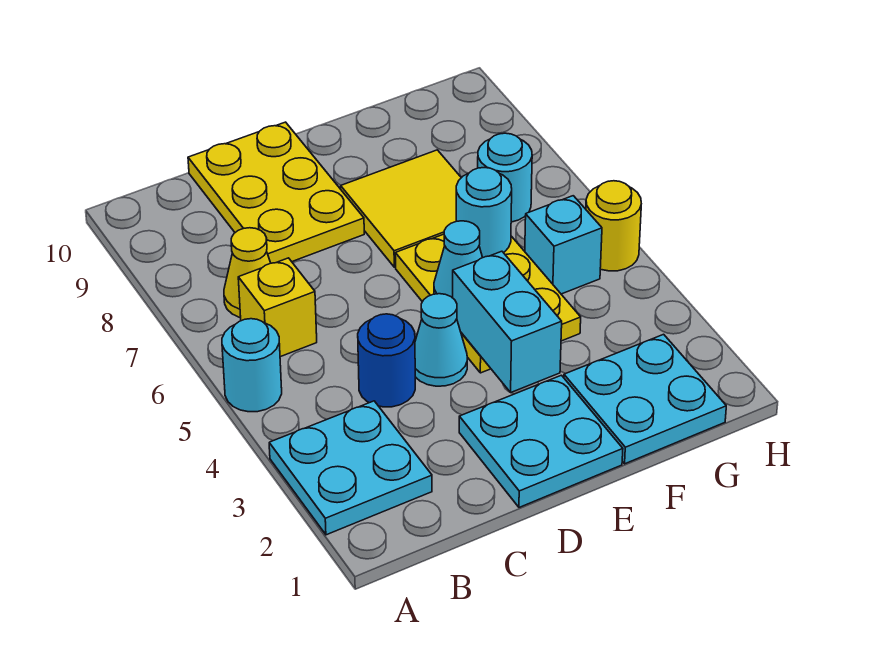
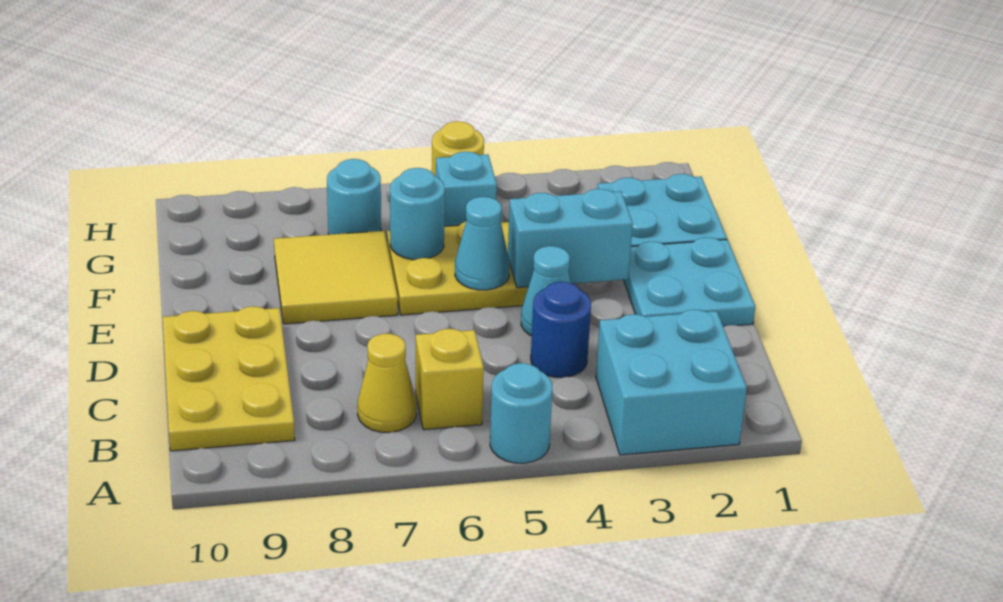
cyan 2x2 plate [269,401,432,535] -> cyan 2x2 brick [596,310,747,455]
yellow 2x3 plate [188,122,364,263] -> yellow 2x3 plate turned to [163,306,295,451]

